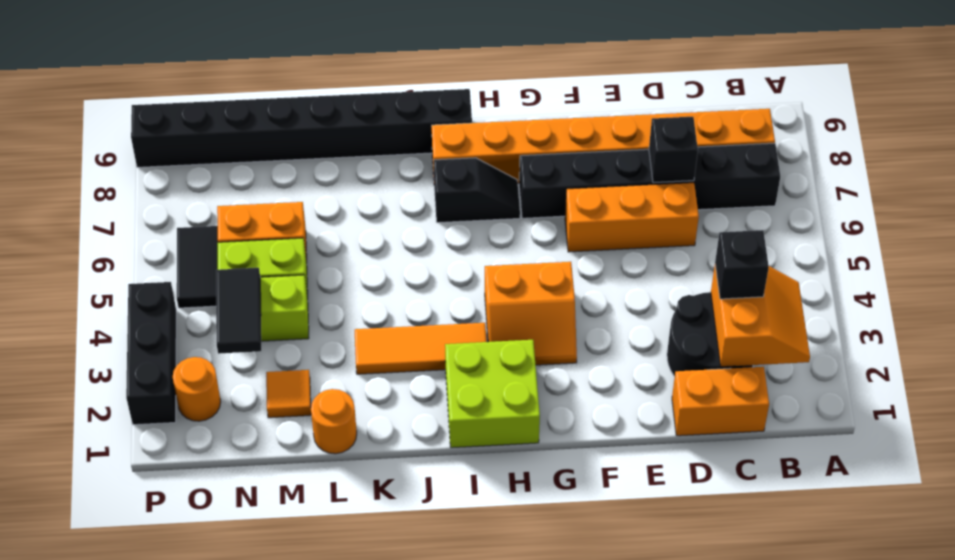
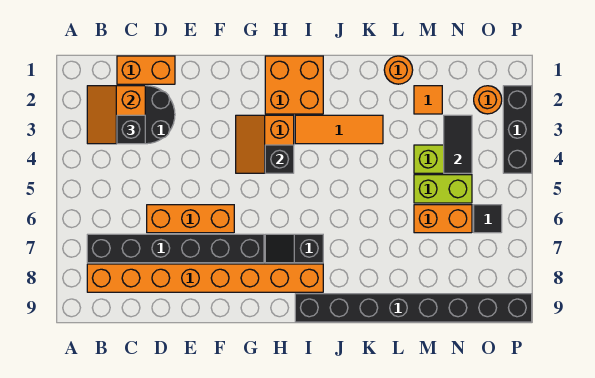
black 1x1 brick [649,117,698,183] -> black 1x1 brick moved to [265,145,294,173]
orange 2x2 slope [485,262,577,365] -> orange 2x2 slope turned to [236,115,294,173]
lime 2x2 brick [445,340,540,448] -> orange 2x2 brick [265,56,323,114]
black 1x2 tile [177,226,218,308] -> black 1x1 tile [474,205,502,233]

